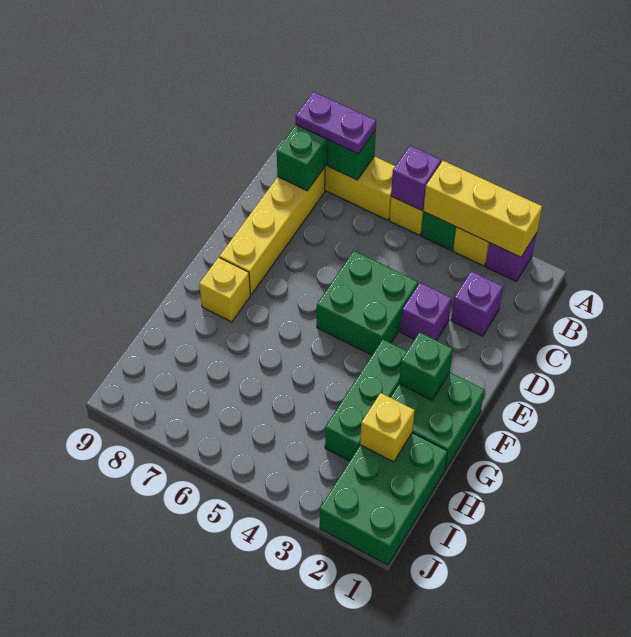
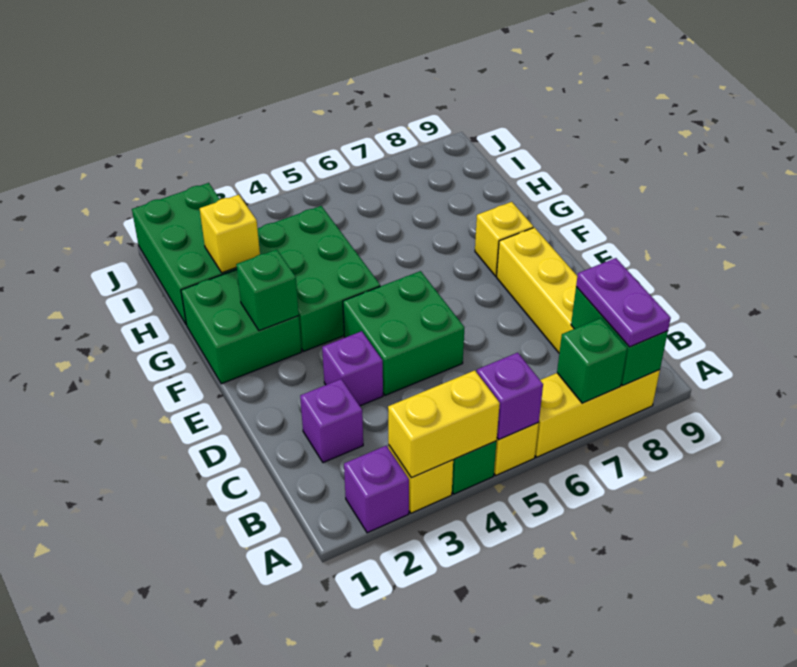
yellow 1x3 brick [423,161,542,257] -> yellow 1x2 brick [388,370,500,478]
purple 1x2 plate [296,92,376,154] -> purple 1x2 plate turned to [576,258,671,347]
green 1x3 brick [325,339,407,461] -> green 2x3 brick [258,206,380,351]

